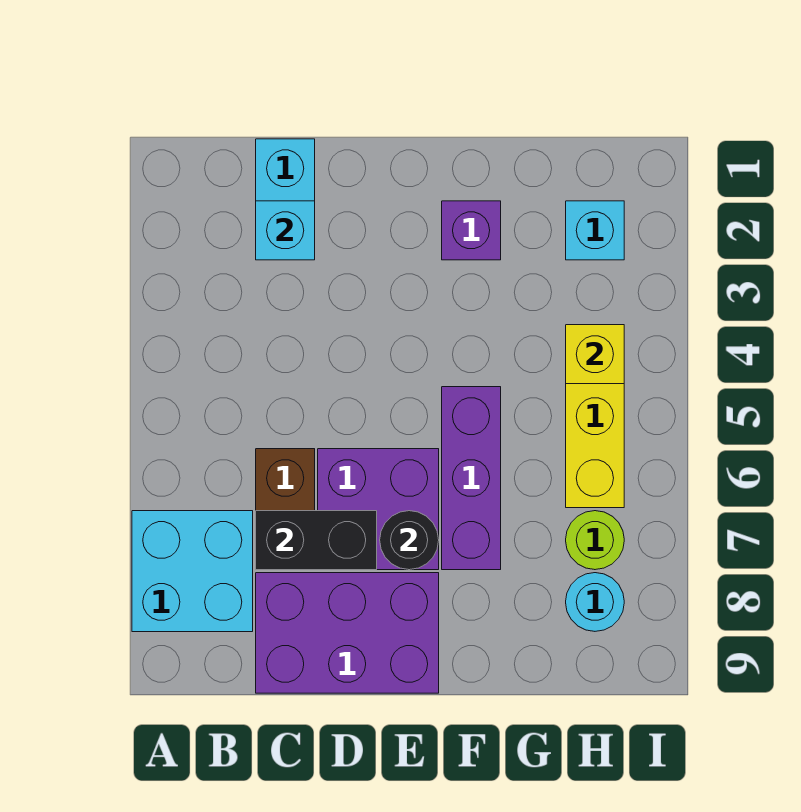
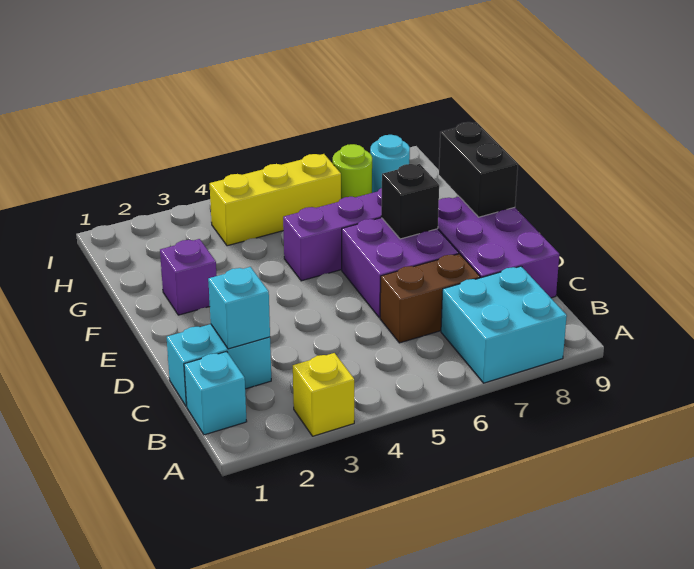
black 1x2 brick [256,511,377,570] -> black 1x2 brick moved to [439,122,518,217]
black 1x1 round brick [380,511,439,570] -> black 1x1 brick [381,164,439,239]
cyan 1x1 brick [566,201,624,260] -> cyan 1x1 brick moved to [184,351,247,435]
yellow 1x1 brick [566,325,624,384] -> yellow 1x1 brick moved to [293,353,354,436]

